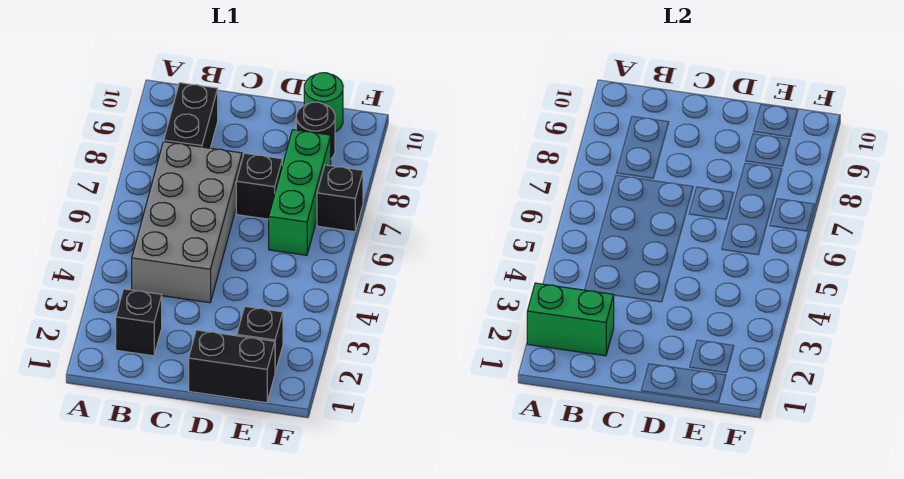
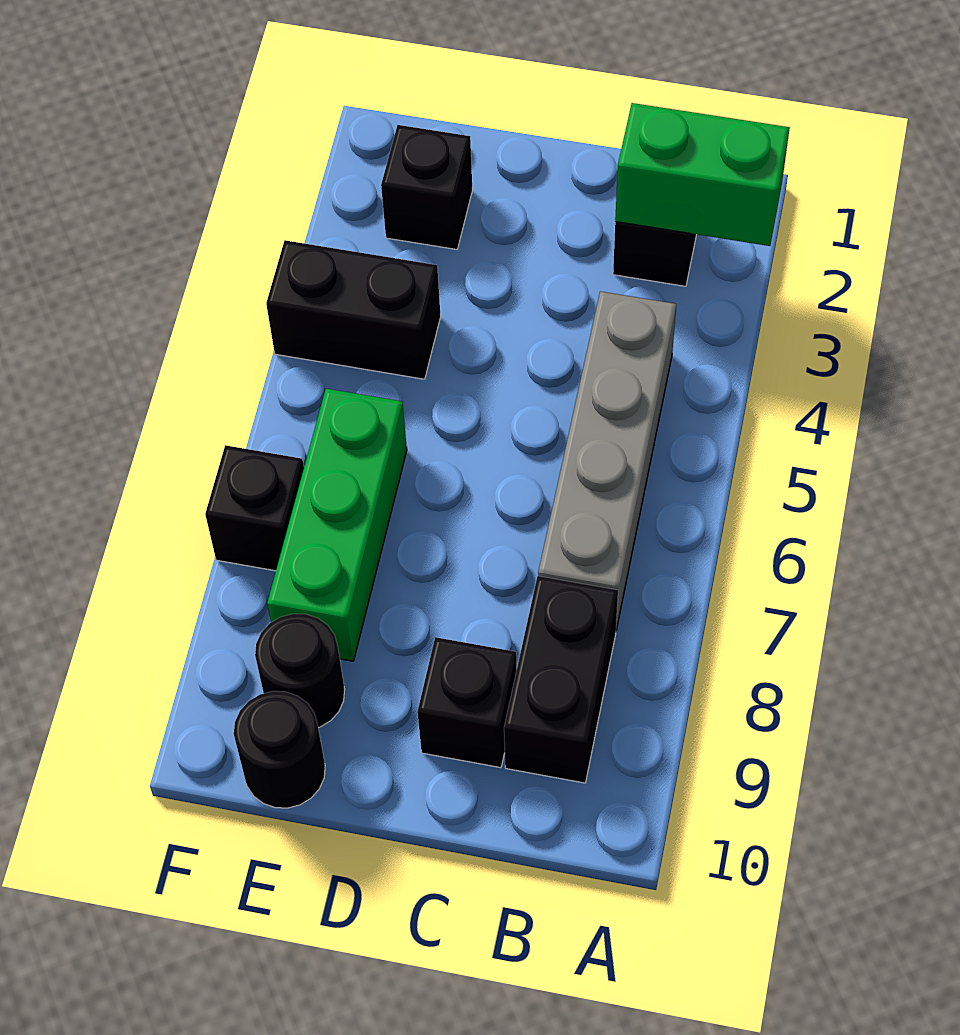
grey 2x4 brick [132,142,242,303] -> grey 1x4 brick [538,291,676,630]
black 1x2 brick [189,330,275,403] -> black 1x2 brick moved to [266,240,441,379]
black 1x1 brick [236,153,282,219] -> black 1x1 brick moved to [417,637,517,768]
green 1x1 round brick [304,73,343,132] -> black 1x1 round brick [234,691,325,808]

